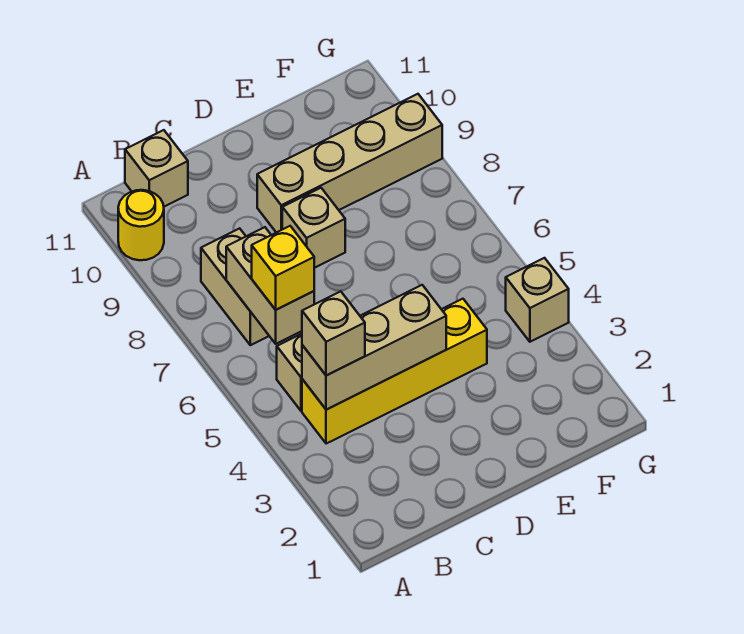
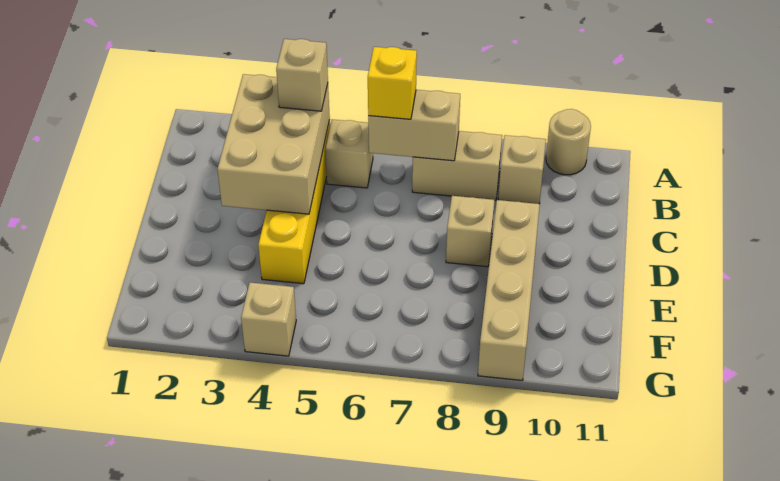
yellow 1x1 round brick [118,190,164,260] -> tan 1x1 round brick [546,109,591,175]
tan 1x3 brick [302,285,446,410] -> tan 2x3 brick [217,74,330,214]
tan 1x1 brick [125,130,188,207] -> tan 1x1 brick moved to [498,135,546,204]

